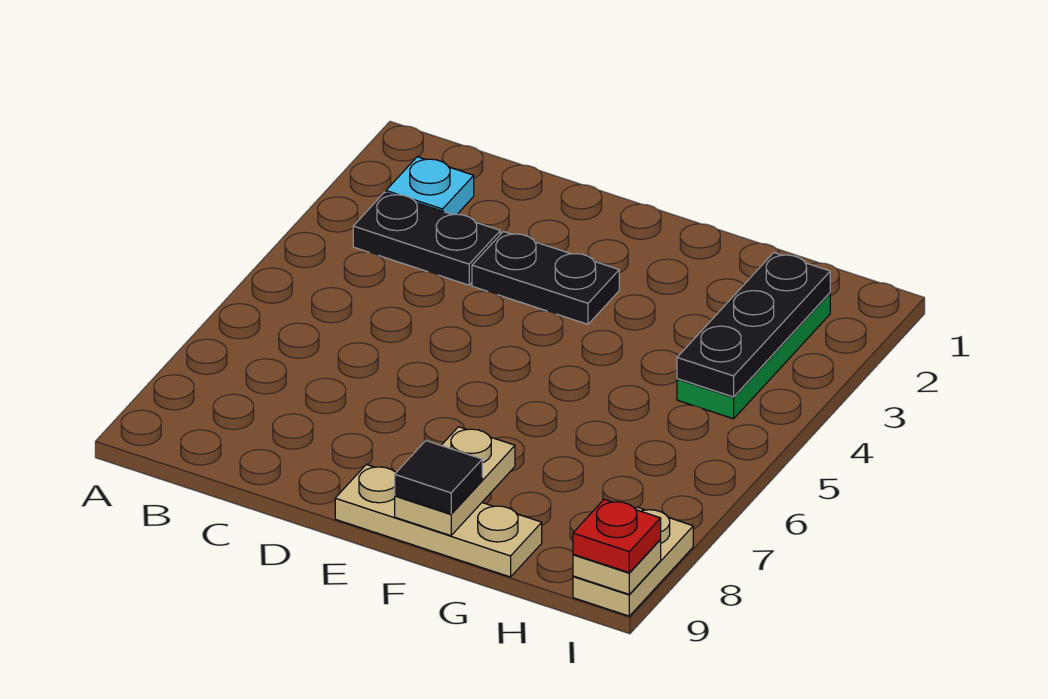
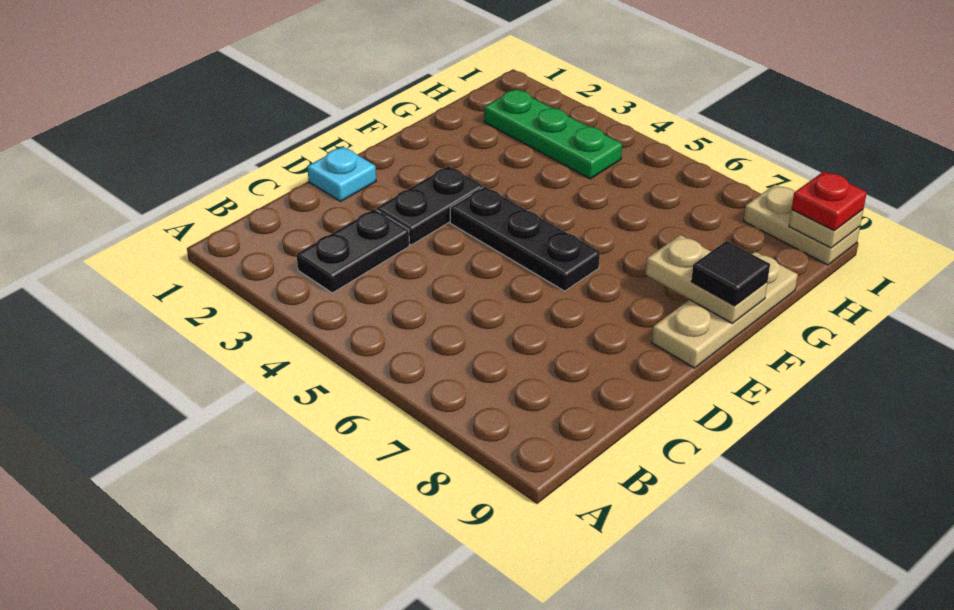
cyan 1x1 plate [386,157,474,215] -> cyan 1x1 plate moved to [307,147,376,201]
black 1x3 plate [677,253,830,397] -> black 1x3 plate moved to [450,187,600,291]

